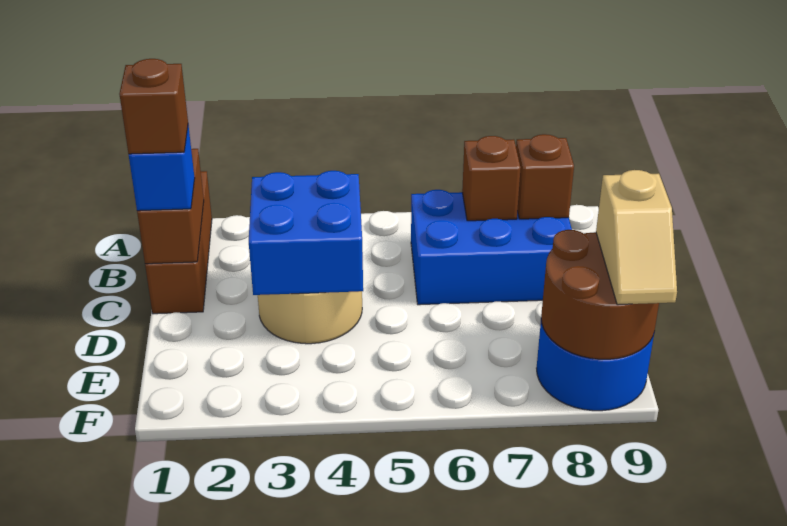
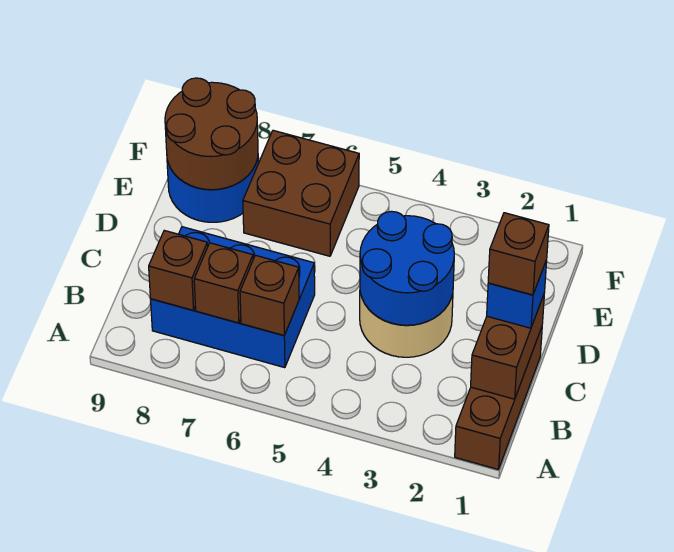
none -> brown 1x1 brick [240,255,299,335]
blue 2x2 brick [249,171,363,295] -> blue 2x2 round brick [360,211,454,325]
none -> brown 2x2 brick [243,130,359,256]
tan 1x2 slope [596,170,677,305] -> none

